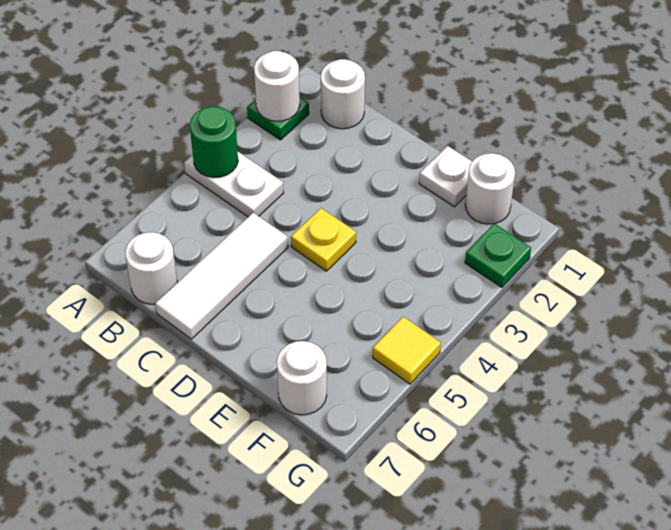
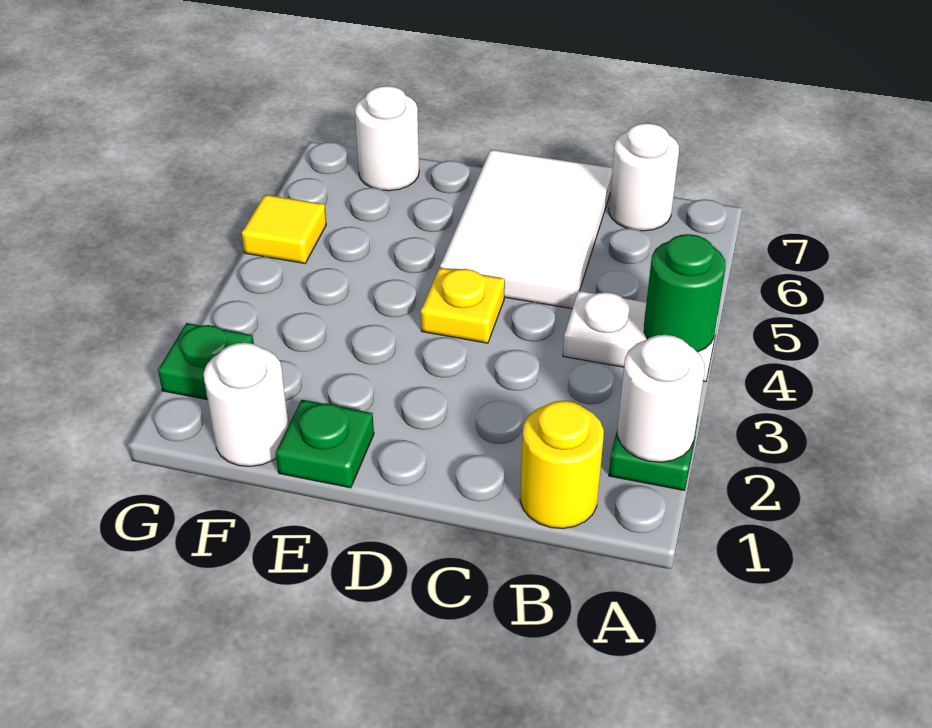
white 1x1 round brick [321,59,365,129] -> yellow 1x1 round brick [520,401,604,529]
white 1x3 tile [155,213,288,339] -> white 2x3 tile [440,150,613,309]
white 1x1 plate [419,146,472,207] -> green 1x1 plate [276,400,374,488]

